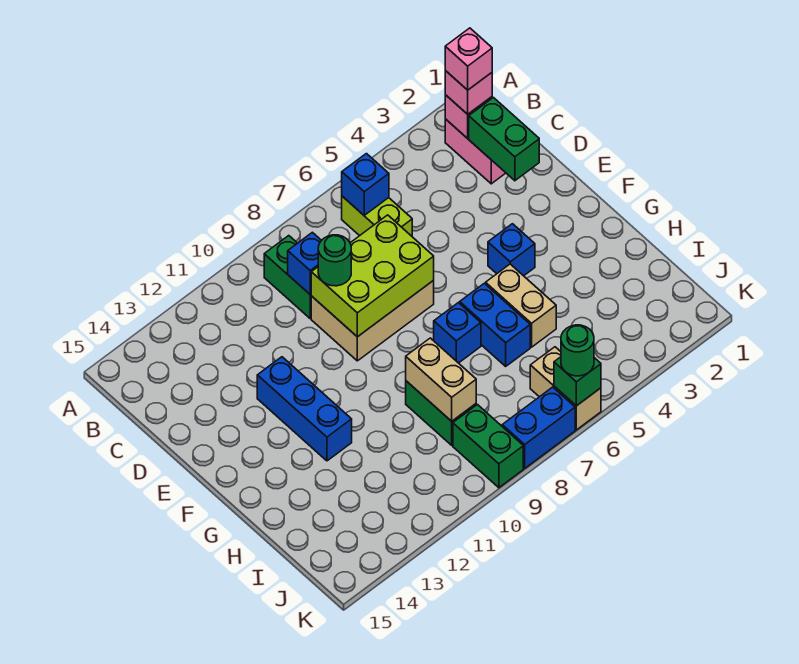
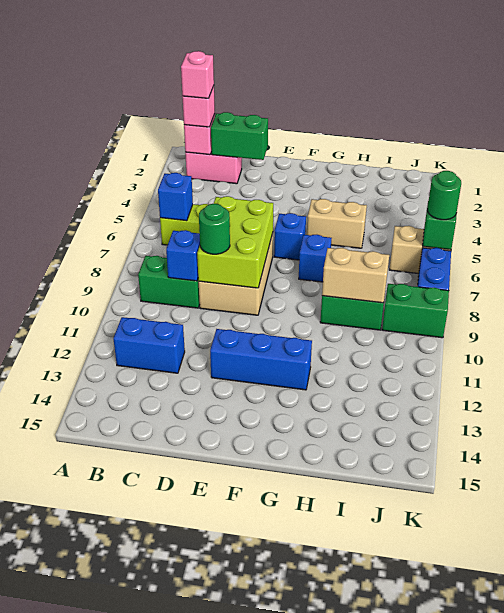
blue 1x1 brick [488,224,535,276] -> blue 1x1 brick moved to [274,213,306,260]
blue 1x2 brick [460,283,530,366] -> blue 1x2 brick moved to [113,317,185,373]

